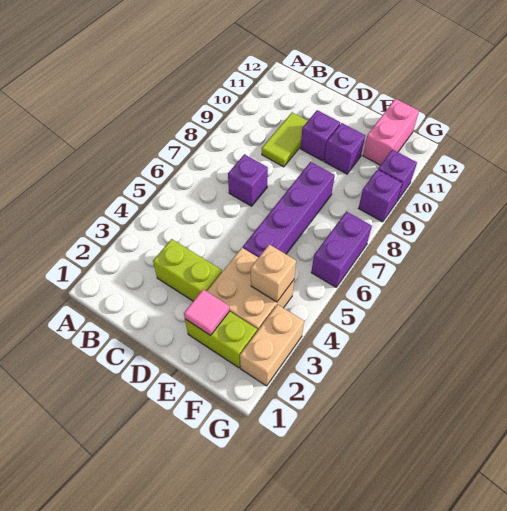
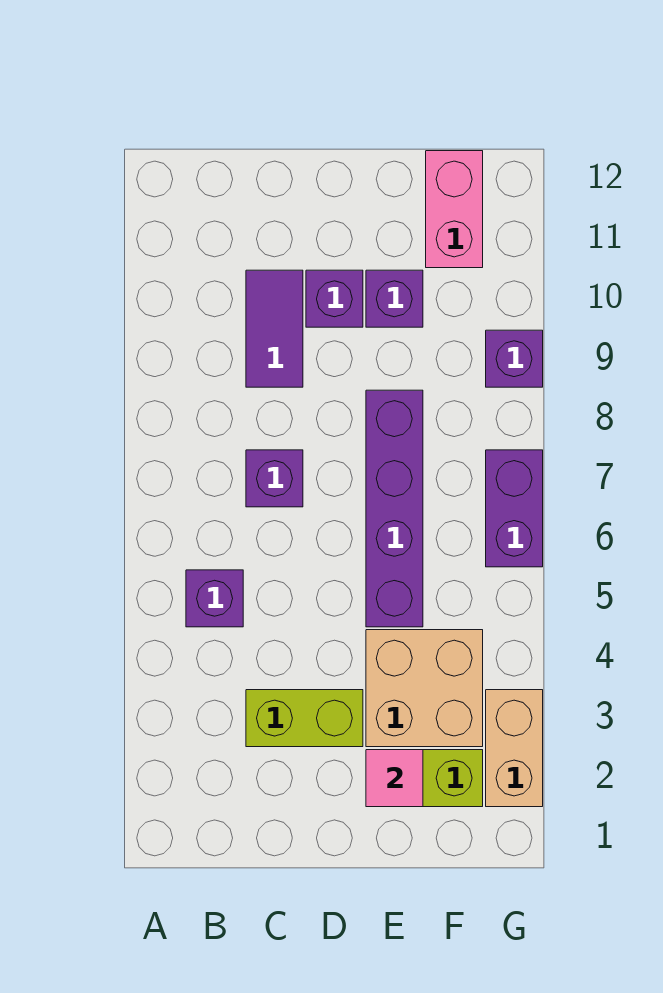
lime 1x2 tile [262,113,308,167] -> purple 1x2 tile [246,270,303,387]
tan 1x1 brick [251,244,296,302] -> none
purple 1x1 brick [378,149,417,201] -> purple 1x1 brick moved to [186,570,243,627]

